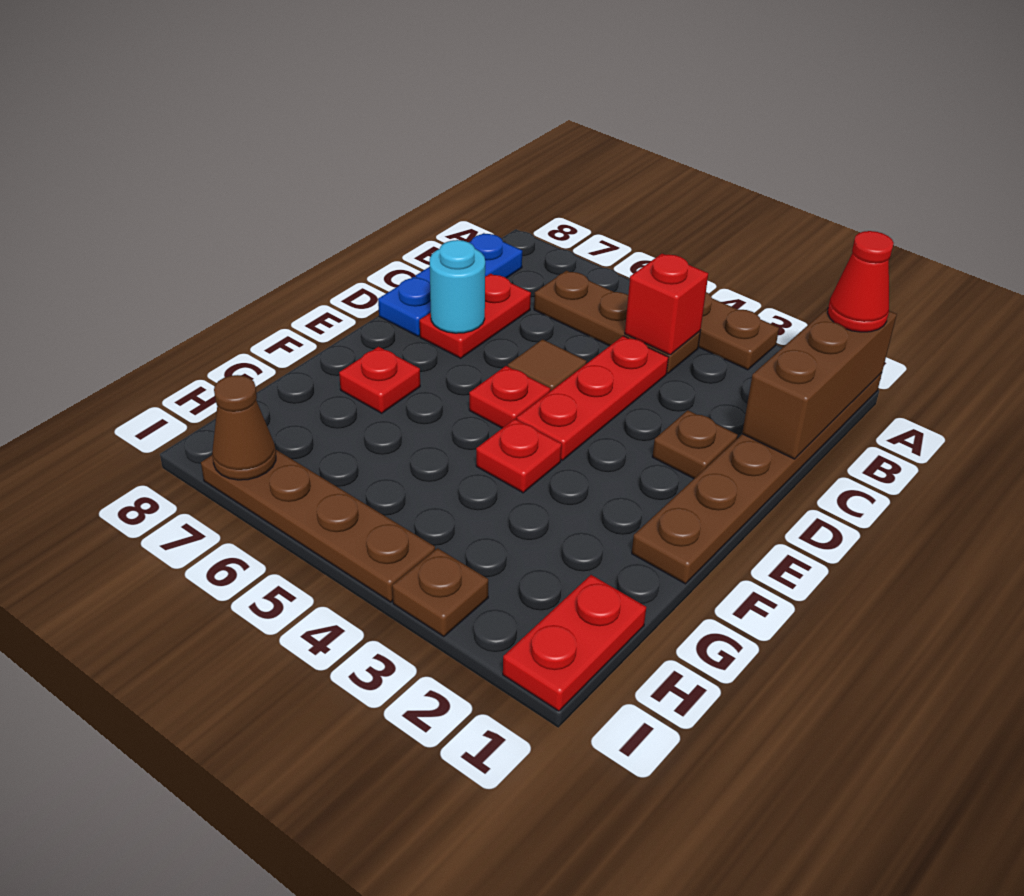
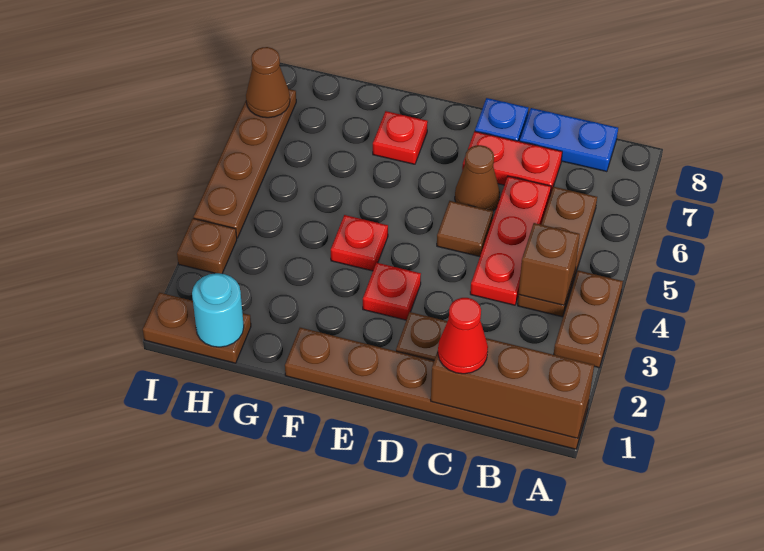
red 1x1 cone [828,231,894,332] -> red 1x1 cone moved to [438,298,488,374]
red 1x1 brick [625,254,708,355] -> brown 1x1 brick [519,223,580,305]
red 1x3 plate [517,336,668,460] -> red 1x3 plate turned to [470,176,551,305]
none -> brown 1x1 cone [455,145,500,211]
cyan 1x1 round brick [430,240,485,333] -> cyan 1x1 round brick moved to [192,273,244,347]
red 1x1 plate [469,366,550,428] -> red 1x1 plate moved to [363,263,421,320]
red 1x2 plate [503,575,646,711] -> brown 1x2 plate [143,293,251,363]

